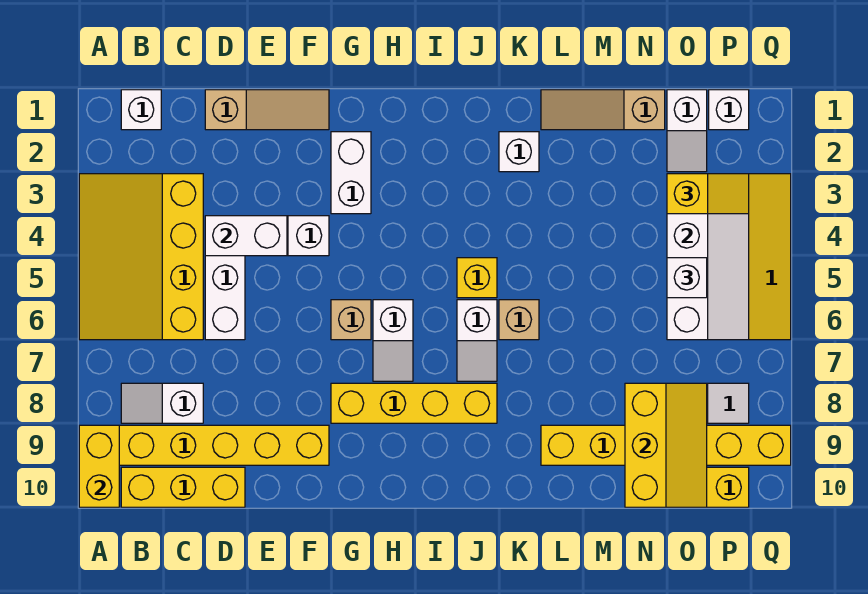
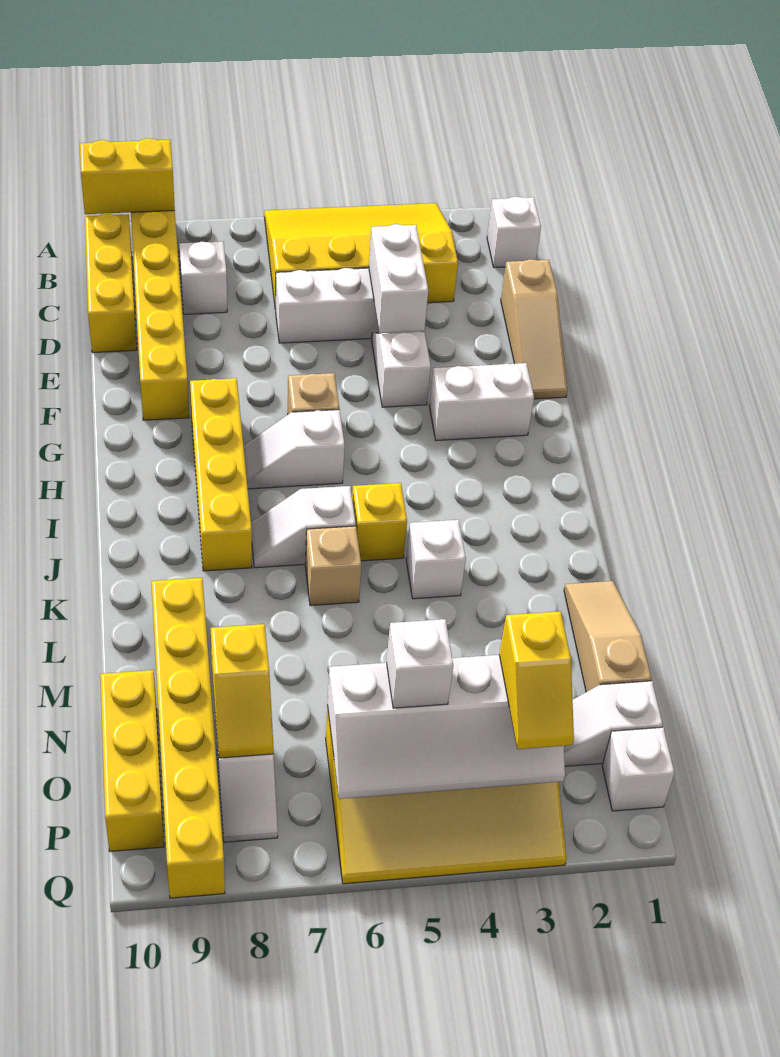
white 1x1 brick [499,132,539,172] -> white 1x1 brick moved to [406,520,466,599]
yellow 2x3 slope [625,383,707,507] -> yellow 1x2 slope [211,624,274,758]

